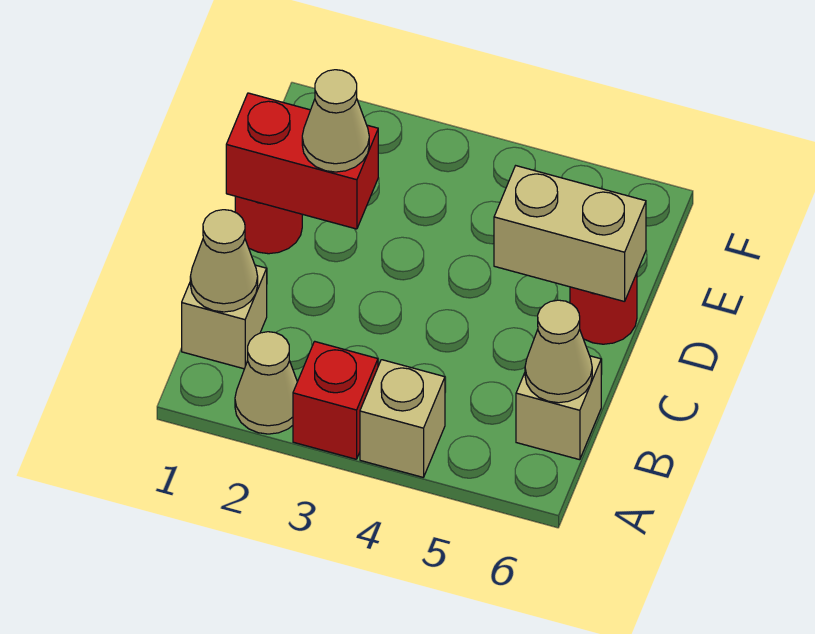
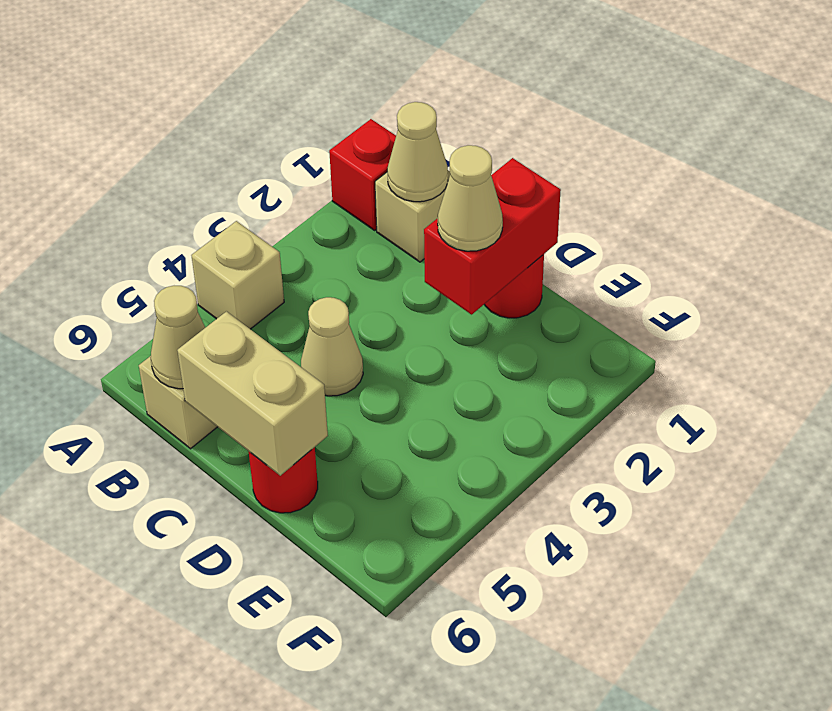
tan 1x1 cone [235,332,297,434] -> tan 1x1 cone moved to [301,297,363,396]
red 1x1 brick [293,341,378,459] -> red 1x1 brick moved to [329,119,396,230]
tan 1x2 brick [494,166,646,302] -> tan 1x2 brick turned to [177,311,328,476]

